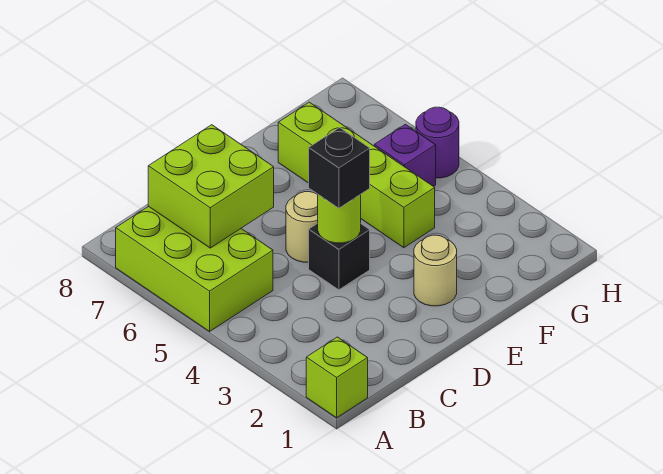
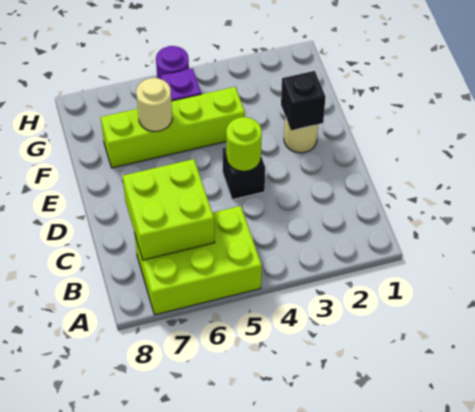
lime 1x1 brick [306,337,368,418] -> none
black 1x1 brick [309,128,370,208] -> black 1x1 brick moved to [281,71,325,130]
tan 1x1 round brick [286,192,318,262] -> tan 1x1 round brick moved to [136,78,172,132]

